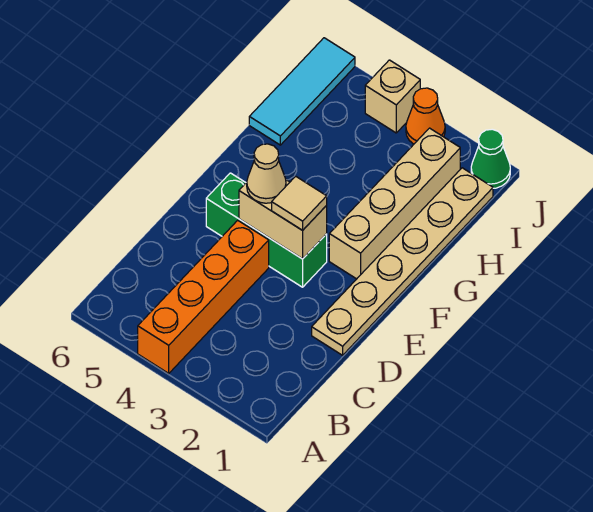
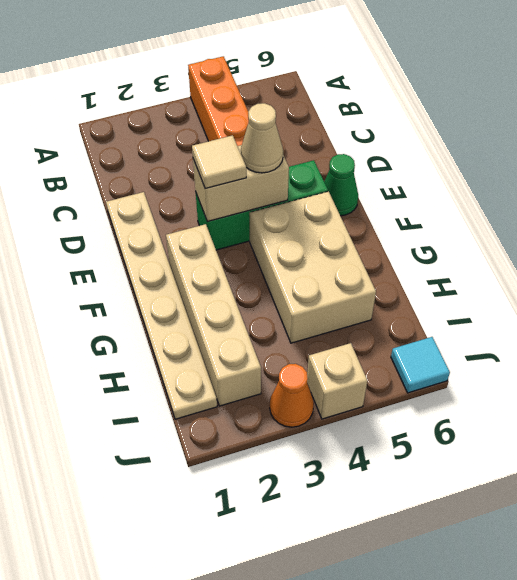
none -> tan 2x3 brick [249,192,376,343]
cyan 1x3 tile [249,38,355,145] -> cyan 1x1 tile [391,337,450,393]
green 1x1 cone [471,129,510,188] -> green 1x1 cone moved to [324,154,358,216]

